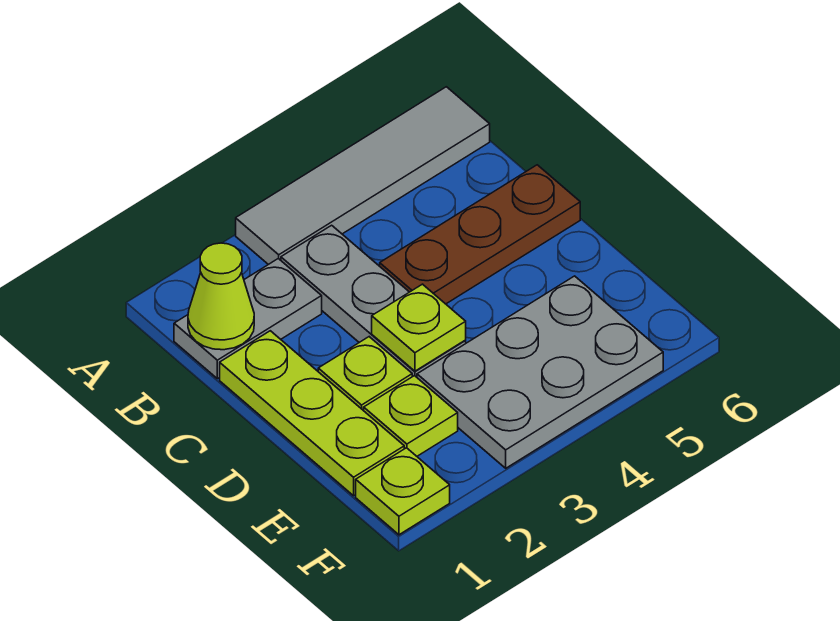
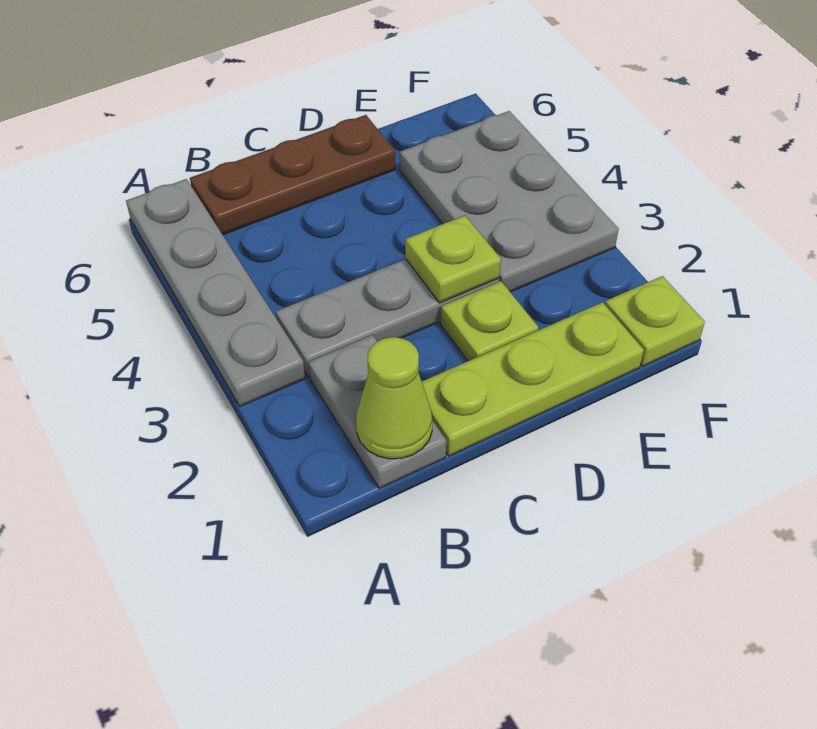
grey 1x4 tile [236,87,490,265] -> grey 1x4 plate [126,179,305,406]
brown 1x3 plate [380,165,580,304] -> brown 1x3 plate turned to [190,115,395,235]
lime 1x1 plate [364,376,458,456] -> none

